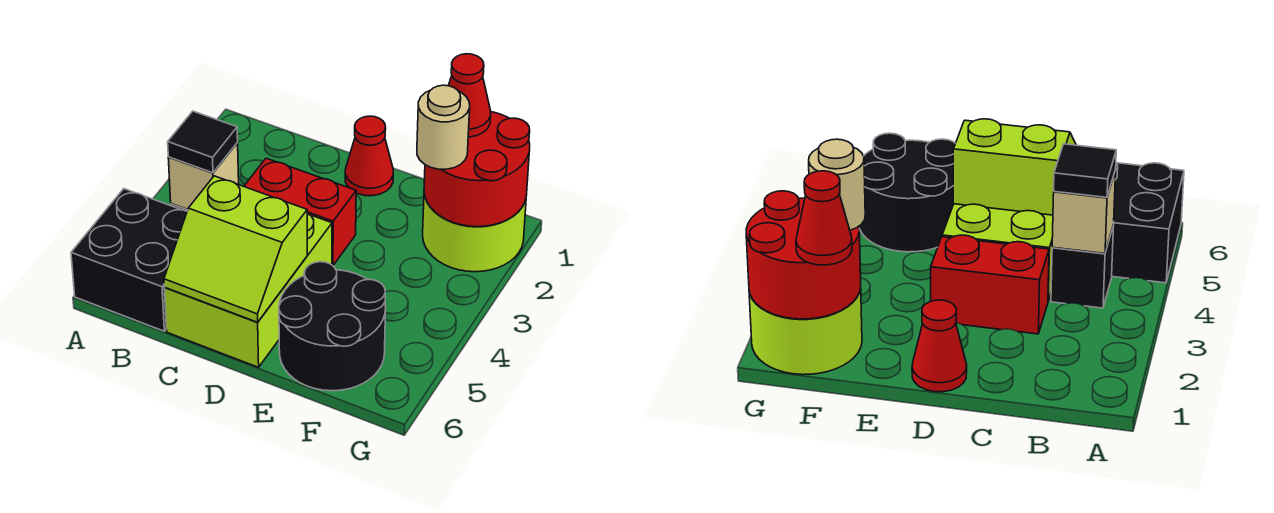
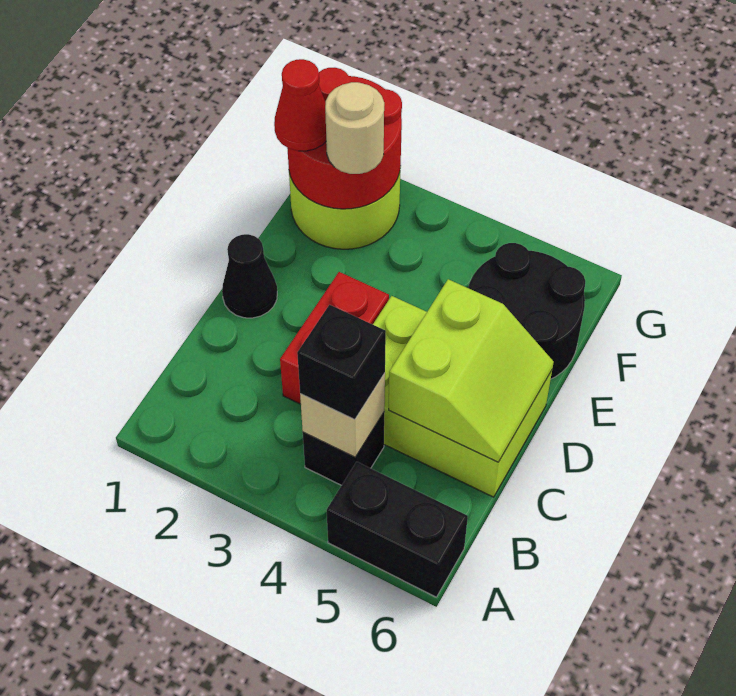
black 2x2 brick [71,189,187,331] -> black 1x2 brick [327,462,468,597]
black 1x1 tile [168,111,238,173] -> black 1x1 brick [297,305,386,420]
red 1x1 cone [345,116,393,196] -> black 1x1 cone [222,234,277,318]

